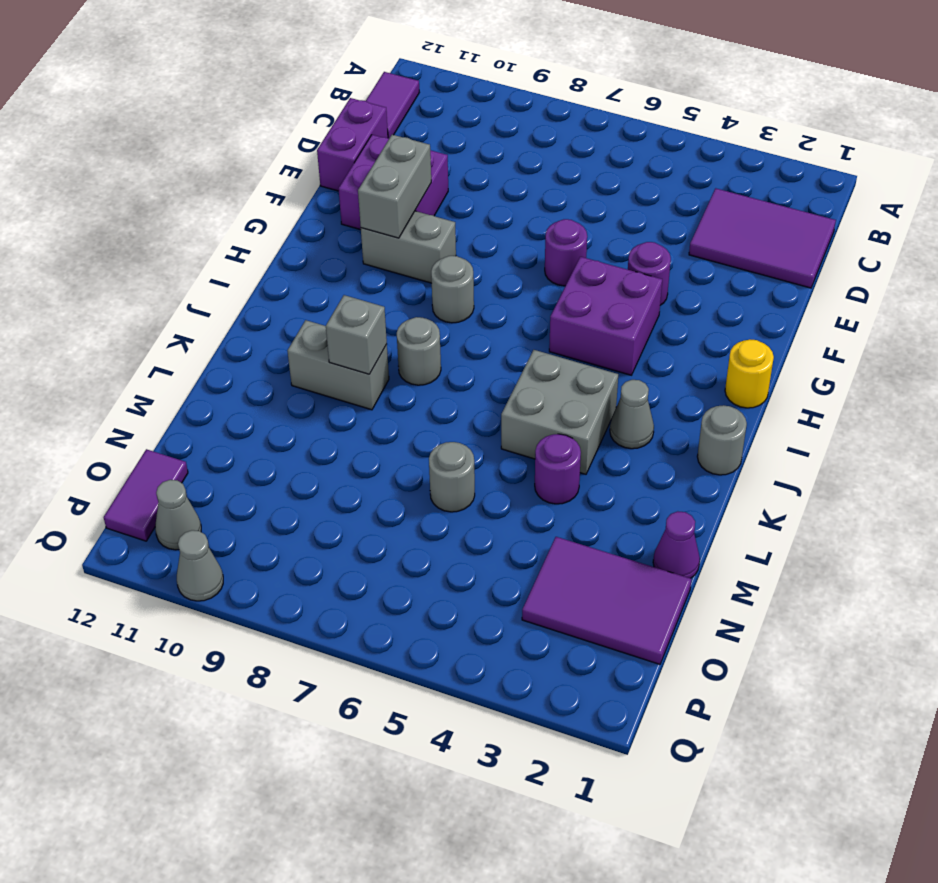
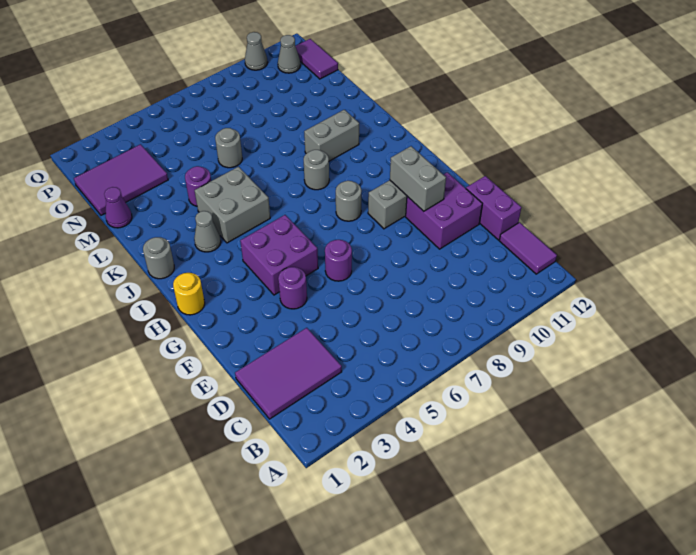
grey 1x1 brick [326,295,387,374] -> none

